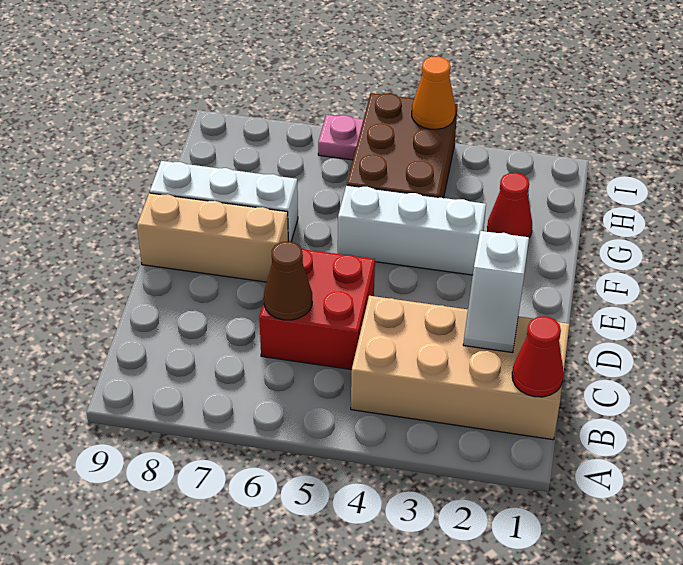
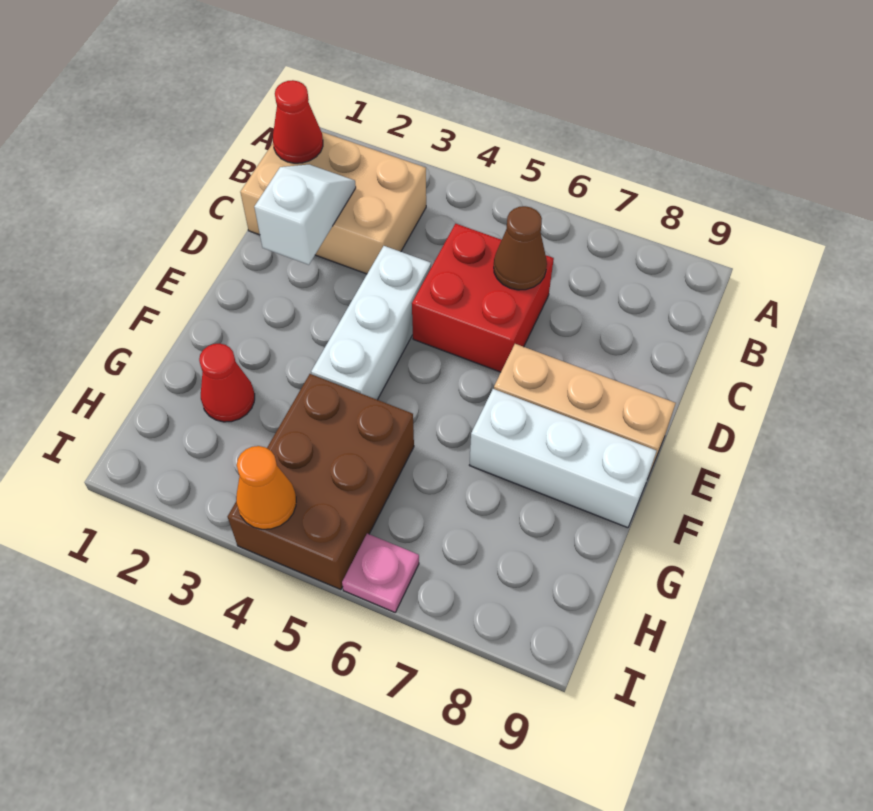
tan 2x4 brick [351,296,569,440] -> tan 2x3 brick [240,132,426,274]
white 1x3 brick [338,185,486,275] -> white 1x3 brick turned to [311,246,431,400]

